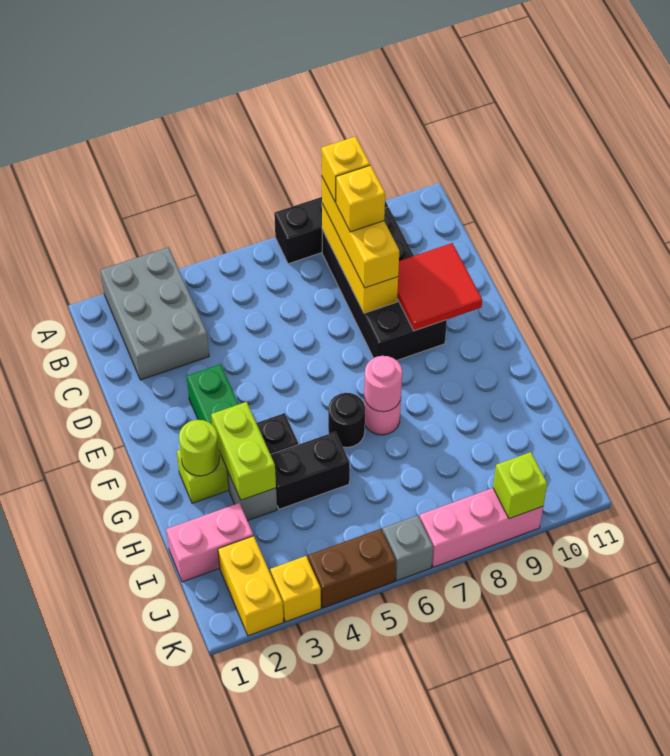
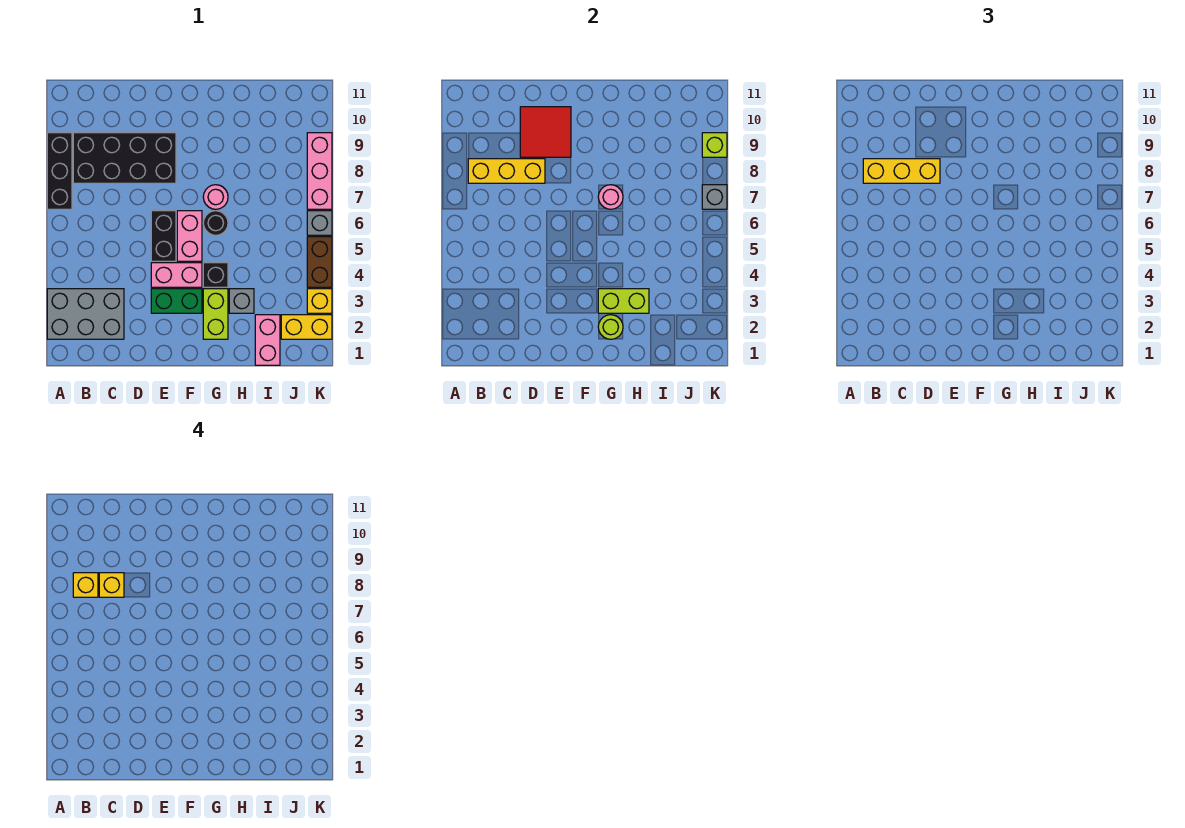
none -> pink 1x2 brick [151,263,202,287]
none -> pink 1x2 brick [177,211,202,261]
black 1x2 brick [271,432,350,509] -> black 1x2 brick moved to [151,211,176,261]
none -> grey 1x1 brick [702,185,727,209]

